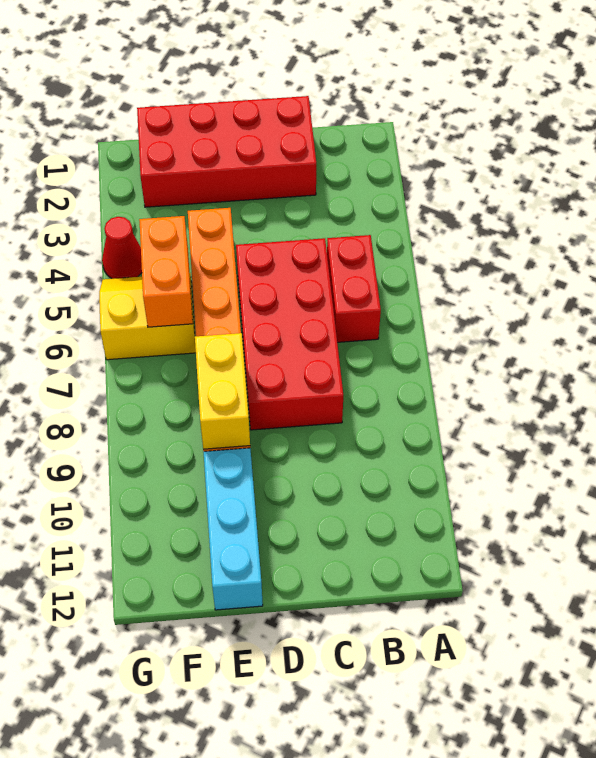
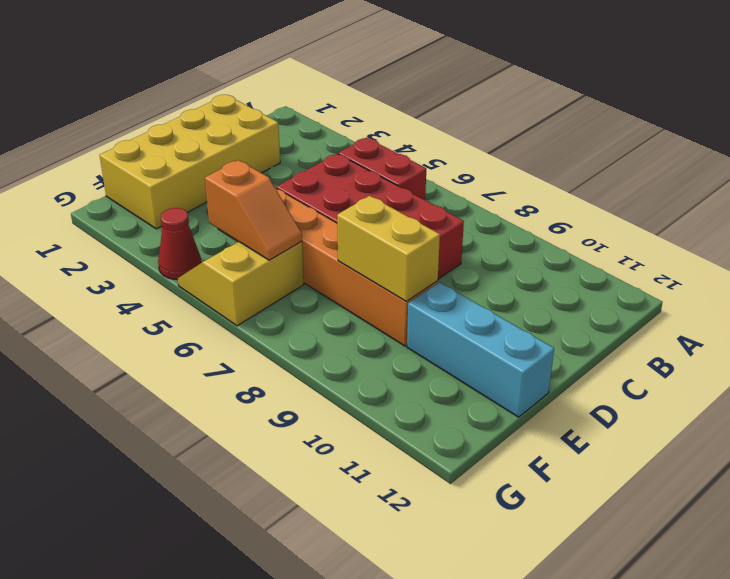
red 2x4 brick [137,96,316,207] -> yellow 2x4 brick [100,95,280,229]
orange 1x2 brick [139,216,193,327] -> orange 1x2 slope [205,160,302,260]

